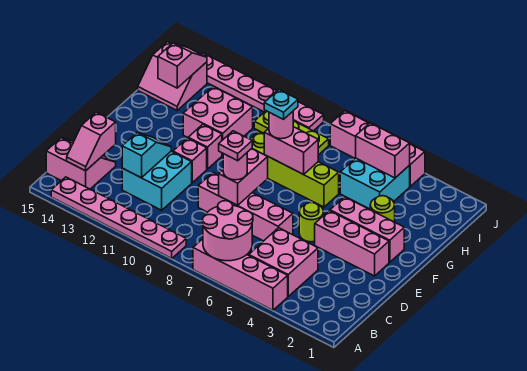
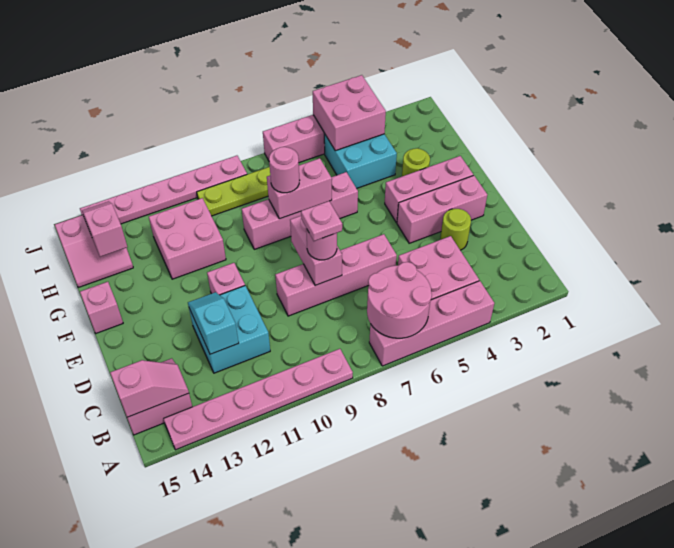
pink 1x2 slope [67,112,116,171] -> pink 1x2 slope turned to [110,360,189,417]
lime 1x1 round brick [299,203,324,242] -> lime 1x1 round brick moved to [440,209,471,250]
pink 1x1 brick [188,124,222,169] -> pink 1x1 brick moved to [80,282,123,333]
lime 1x4 brick [250,131,339,207] -> pink 1x4 brick [242,172,358,249]
cyan 1x1 plate [264,90,298,119] -> none
pink 1x2 brick [356,123,410,178] -> pink 2x2 brick [313,75,386,151]

